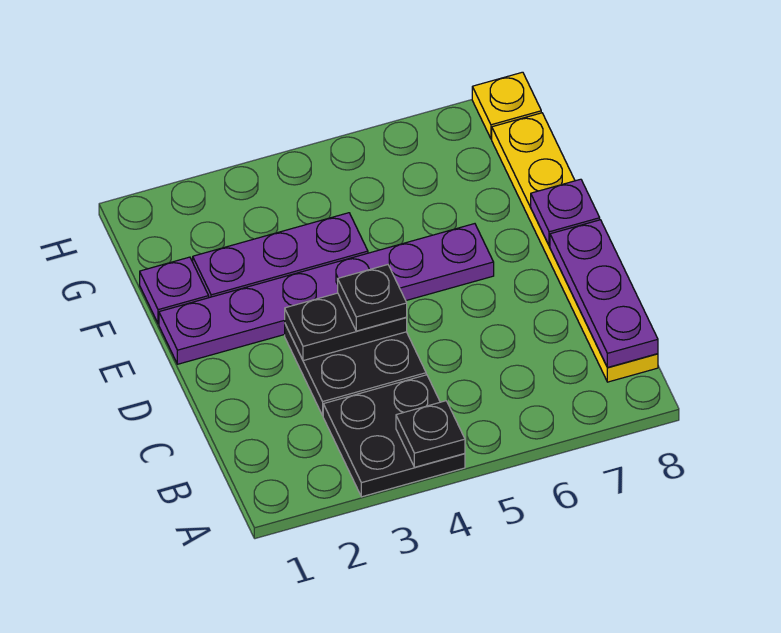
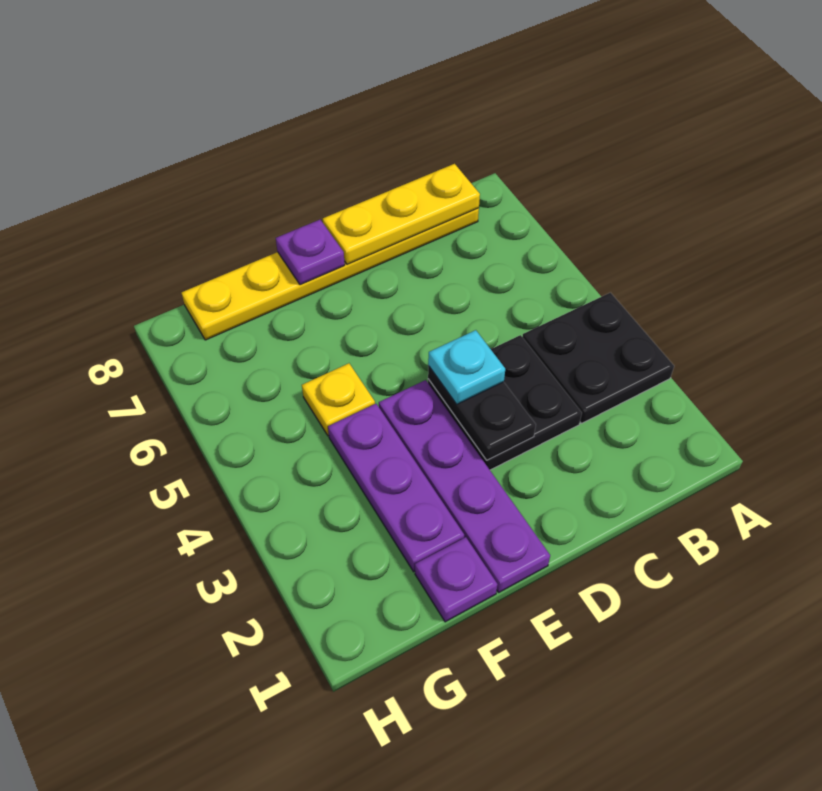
black 1x1 plate [396,401,465,467] -> none
purple 1x3 plate [550,220,658,368] -> yellow 1x3 plate [323,164,480,265]
black 1x1 plate [338,265,407,331] -> cyan 1x1 plate [428,330,505,404]
purple 1x6 plate [159,224,494,364] -> purple 1x4 plate [379,380,550,592]
yellow 1x1 plate [472,72,541,139] -> yellow 1x1 plate moved to [302,363,375,436]

